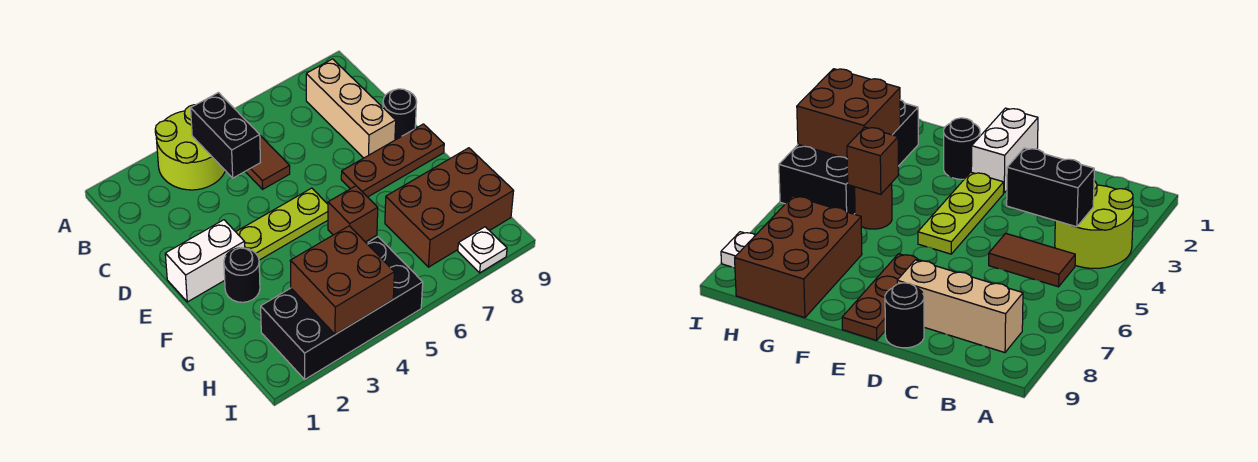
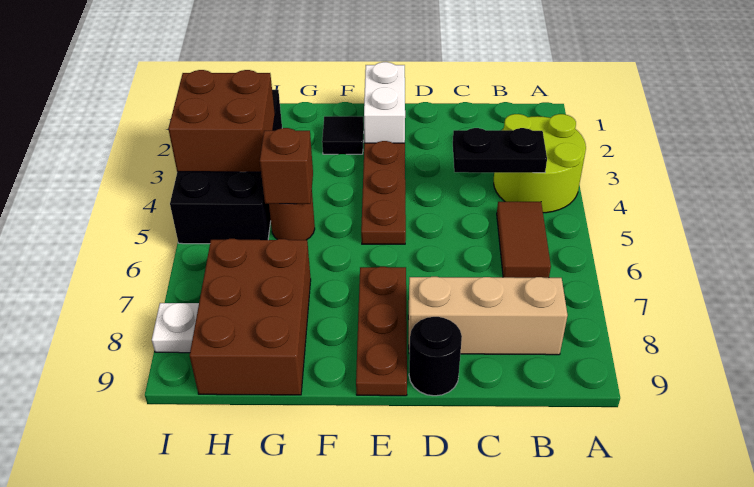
black 1x2 brick [191,93,260,178] -> black 1x2 plate [453,128,547,173]
brown 1x2 tile [245,136,290,189] -> brown 1x2 tile turned to [497,202,551,278]
lime 1x3 plate [236,188,328,260] -> brown 1x3 plate [361,141,406,244]
black 1x1 round brick [224,248,260,302] -> black 1x1 tile [322,116,364,154]

